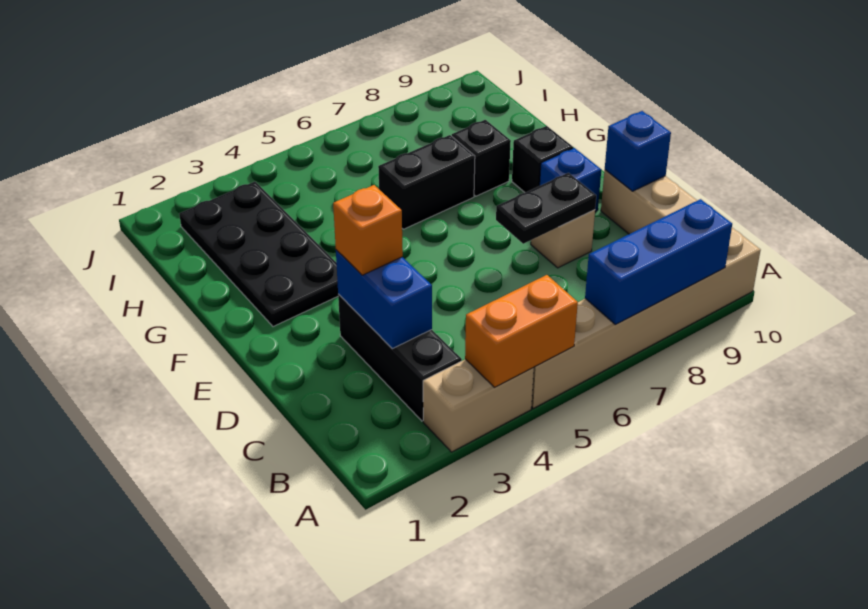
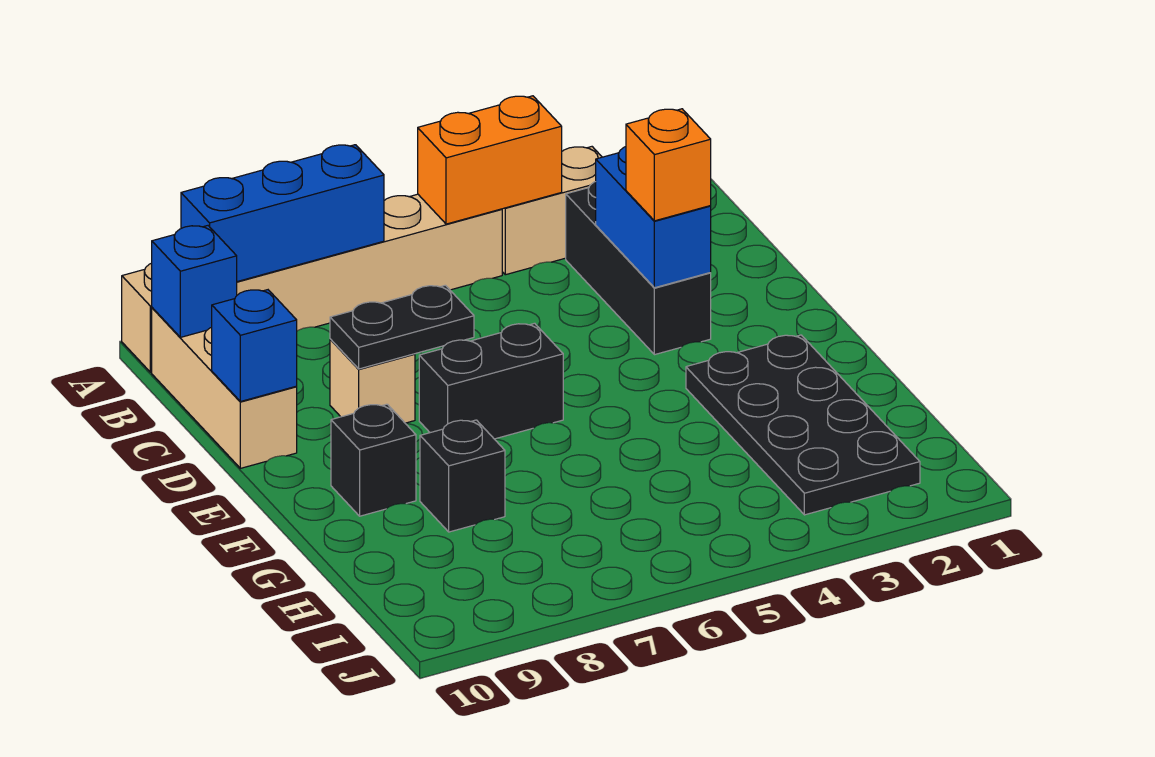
blue 1x1 brick [540,148,601,212] -> blue 1x1 brick moved to [152,226,237,337]
black 1x2 brick [378,135,475,229] -> black 1x2 brick moved to [419,323,563,439]

